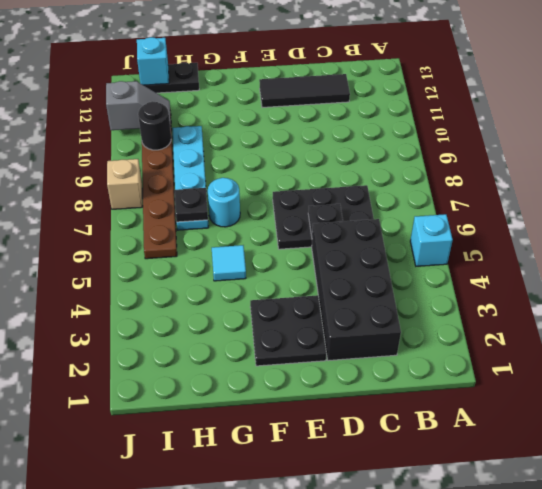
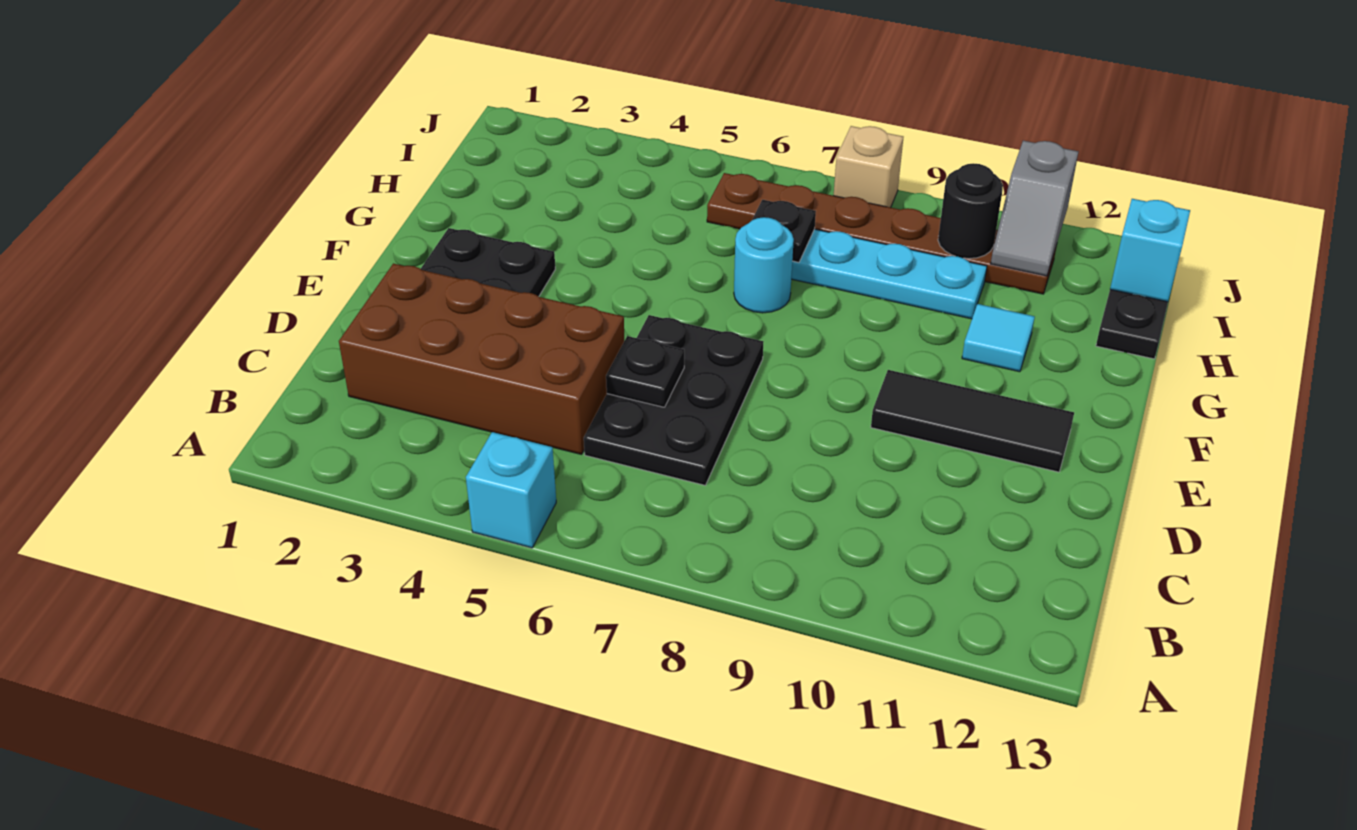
black 2x4 brick [312,219,401,361] -> brown 2x4 brick [339,263,624,454]
black 1x3 tile [259,74,350,108] -> black 1x3 tile turned to [871,370,1074,472]
cyan 1x1 tile [212,245,246,281] -> cyan 1x1 tile moved to [962,304,1035,372]

